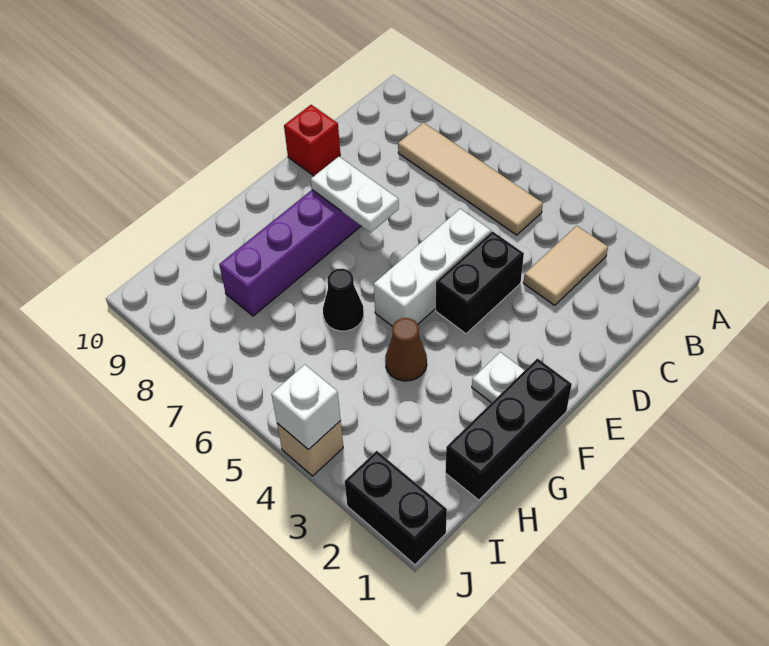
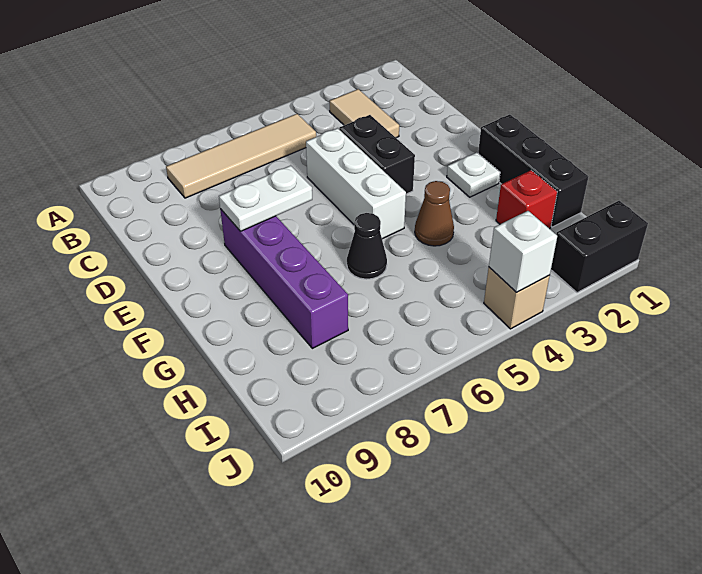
red 1x1 brick [284,105,340,176] -> red 1x1 brick moved to [496,170,557,229]

